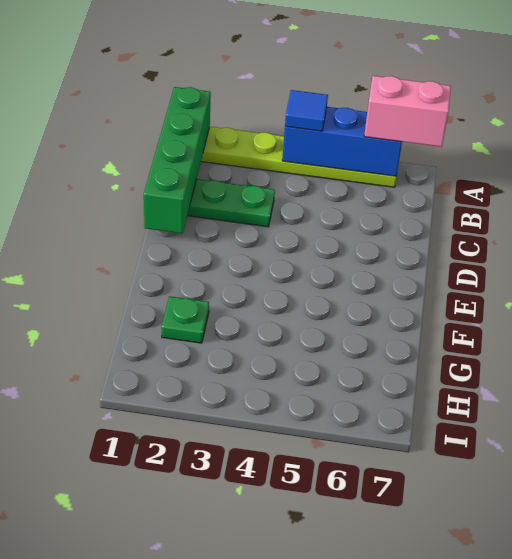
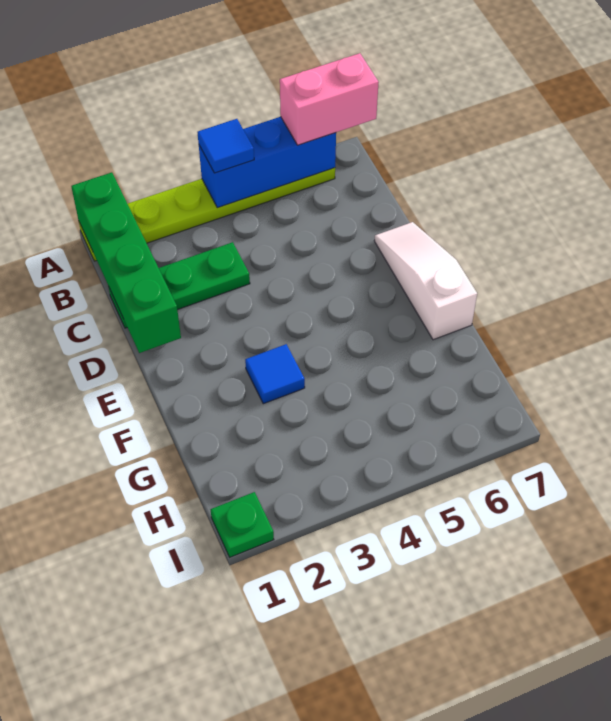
none -> white 1x3 slope [374,222,477,340]
none -> blue 1x1 tile [245,344,305,404]
green 1x1 plate [162,296,209,343] -> green 1x1 plate moved to [210,492,274,557]

